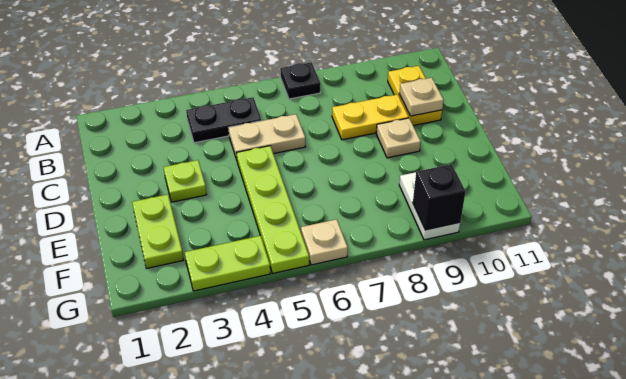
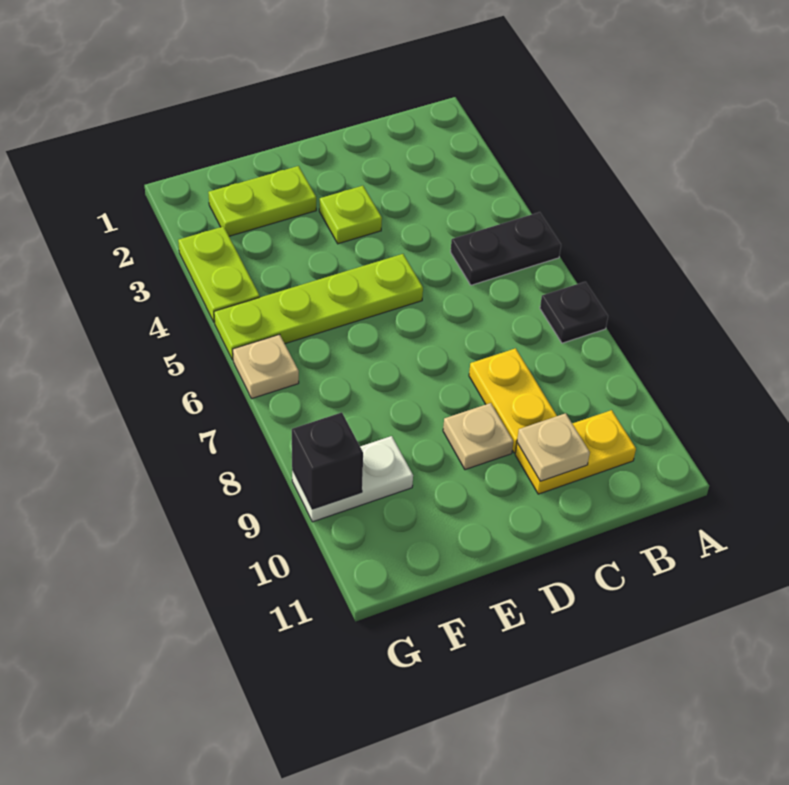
black 1x2 plate [186,97,261,143] -> black 1x2 plate turned to [451,212,561,285]
tan 1x2 plate [229,114,306,160] -> none

